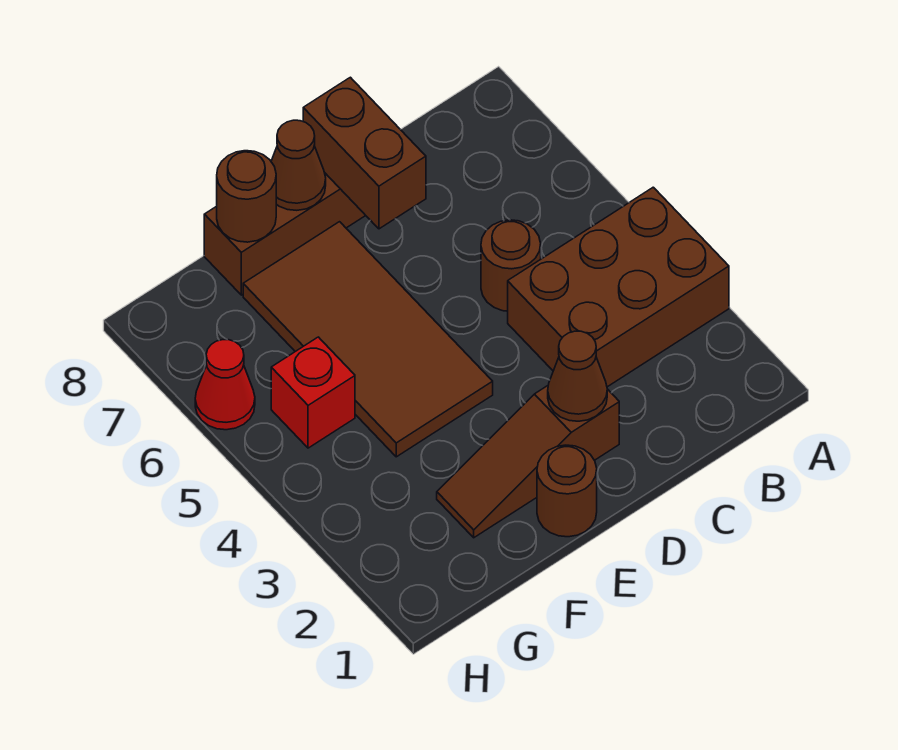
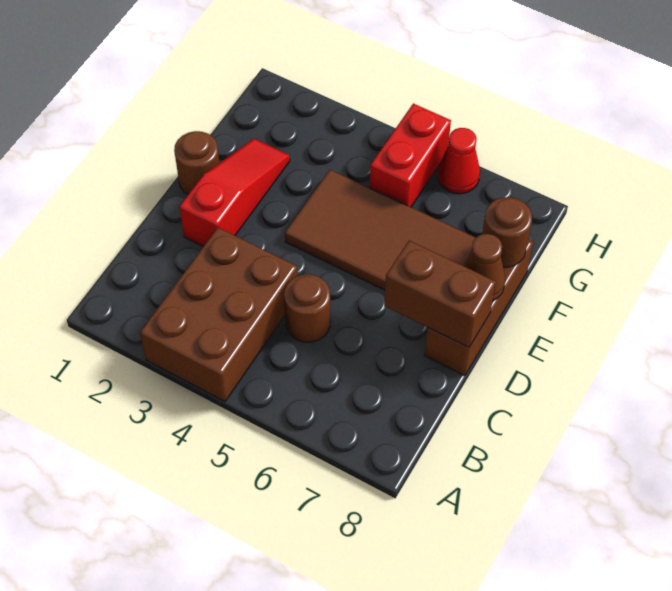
brown 1x3 slope [437,386,619,538] -> red 1x3 slope [179,139,290,246]
brown 1x1 cone [548,331,607,421] -> none
red 1x1 brick [271,337,355,448] -> red 1x2 brick [370,104,451,207]

